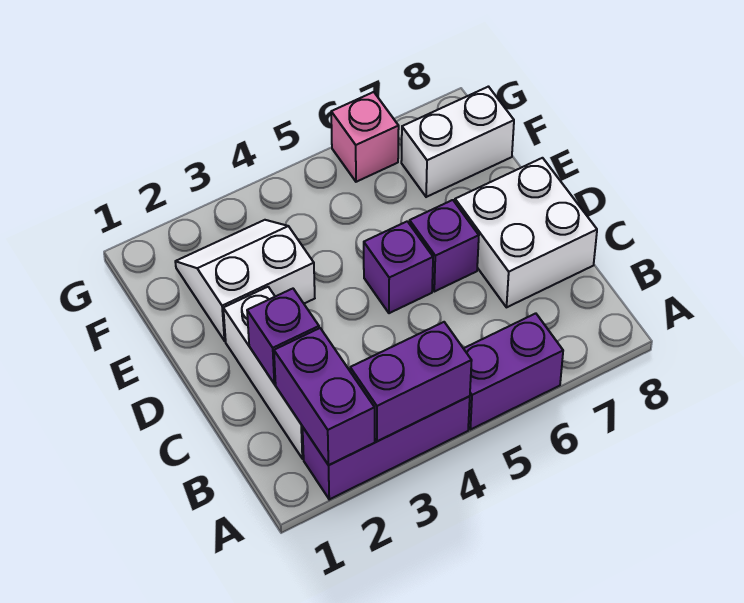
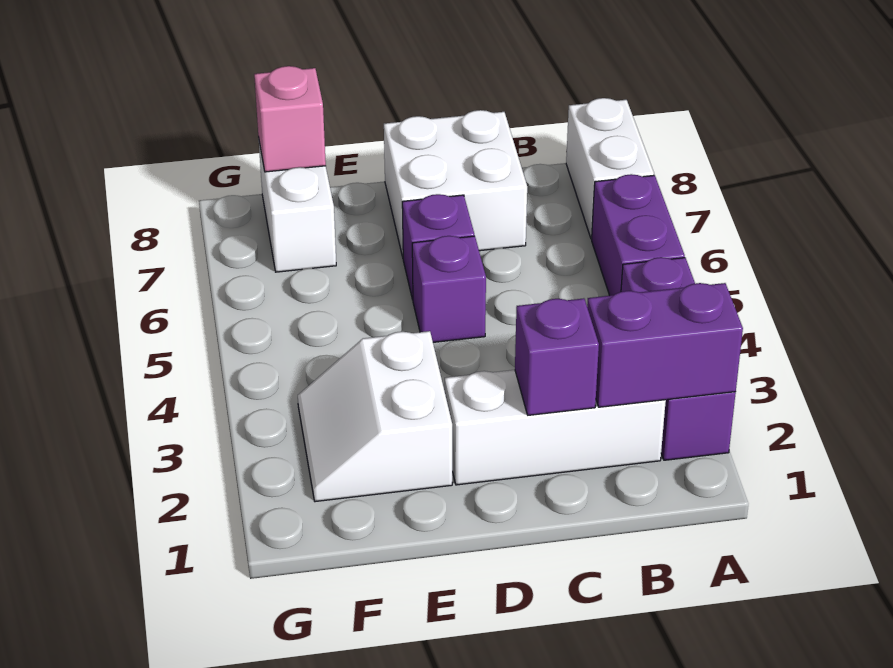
purple 1x2 brick [350,322,472,441] -> none
none -> white 1x2 brick [566,98,654,239]
pink 1x1 brick [331,92,399,182] -> pink 1x1 brick moved to [254,66,326,172]

